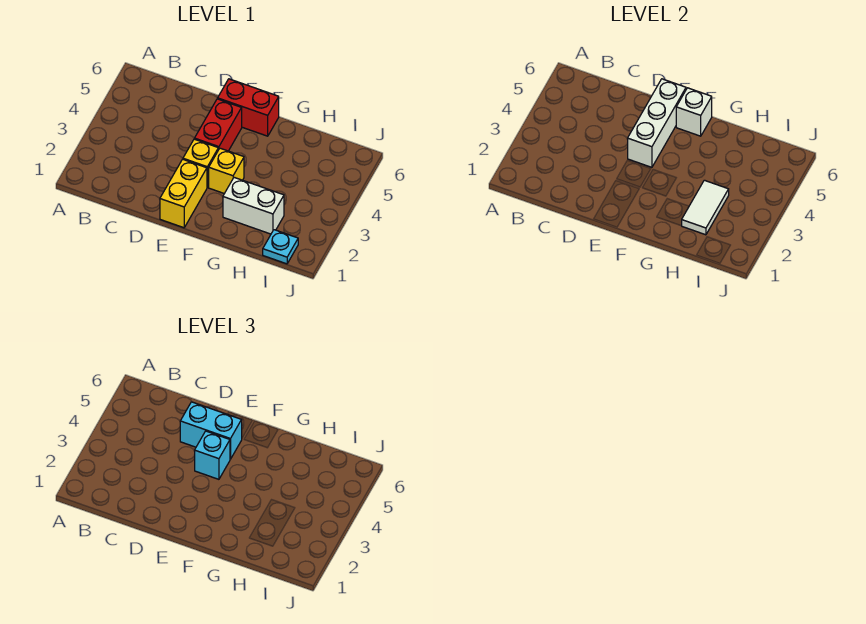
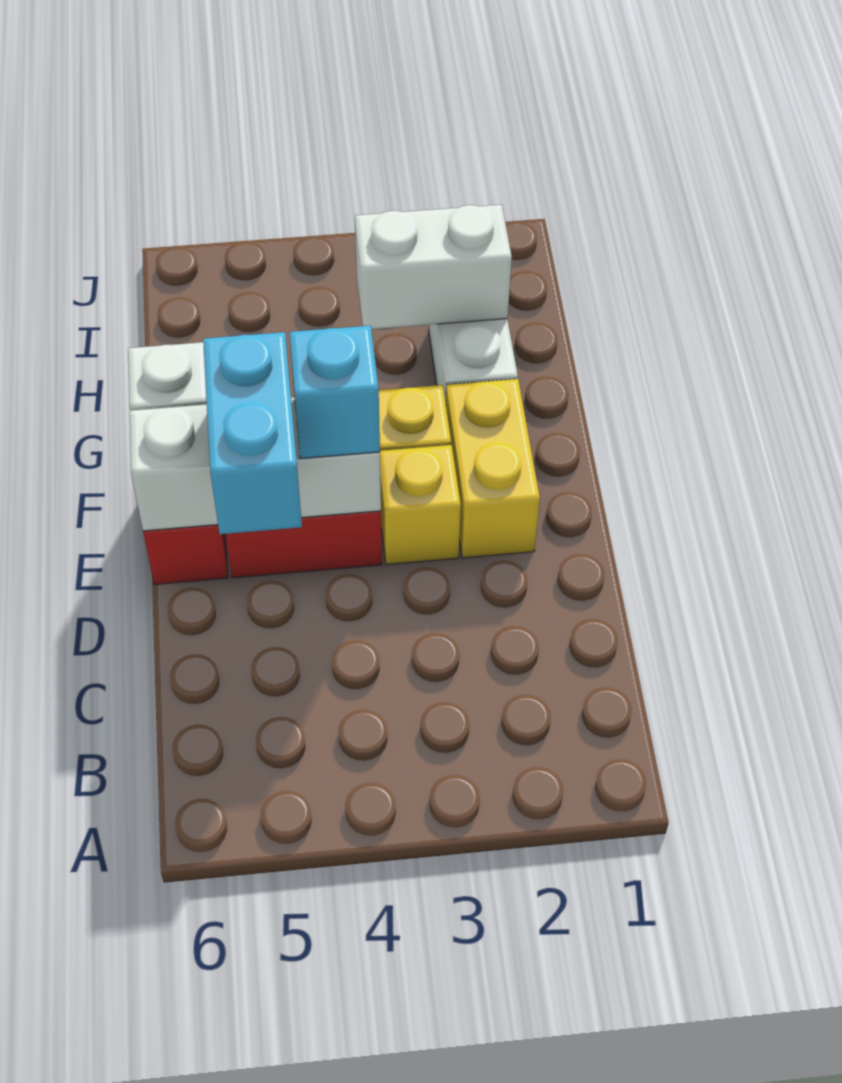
yellow 1x2 brick [160,159,207,228] -> yellow 1x2 brick turned to [446,379,540,558]
white 1x2 tile [682,180,729,235] -> white 1x2 brick [355,205,512,329]
cyan 1x1 plate [263,230,298,264] -> none

